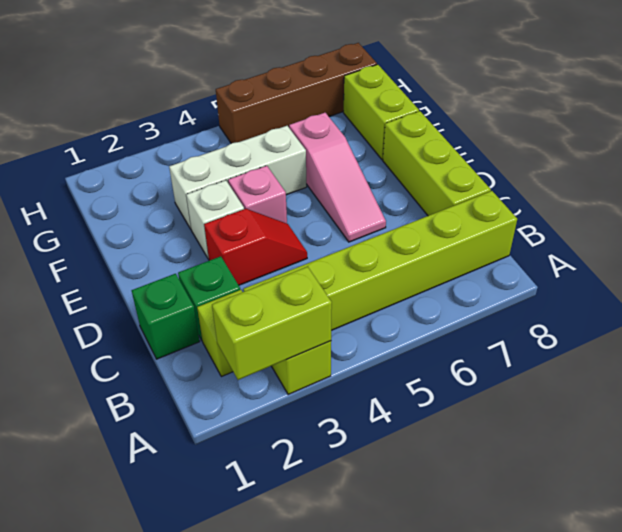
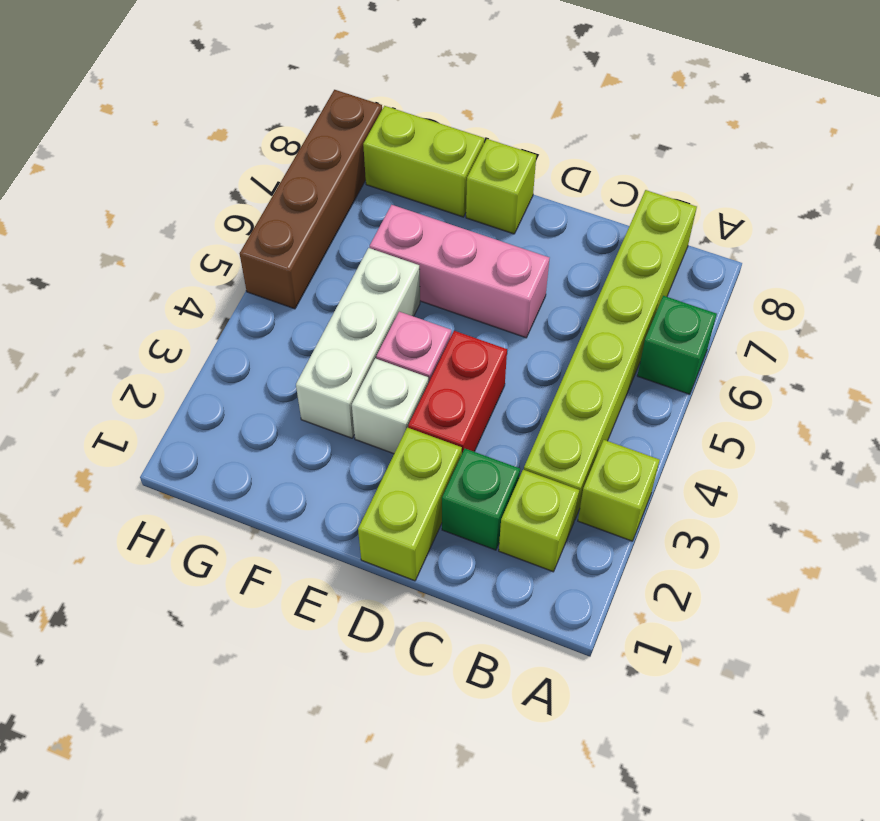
lime 1x2 brick [212,267,332,380] -> lime 1x2 brick moved to [358,428,462,581]
green 1x1 brick [132,274,200,359] -> green 1x1 brick moved to [637,296,717,394]
lime 1x3 brick [383,111,491,216] -> lime 1x1 brick [466,139,536,234]
red 1x2 slope [204,209,307,285] -> red 1x2 brick [408,331,507,453]
pink 1x3 slope [289,113,386,242] -> pink 1x3 brick [370,205,549,338]

